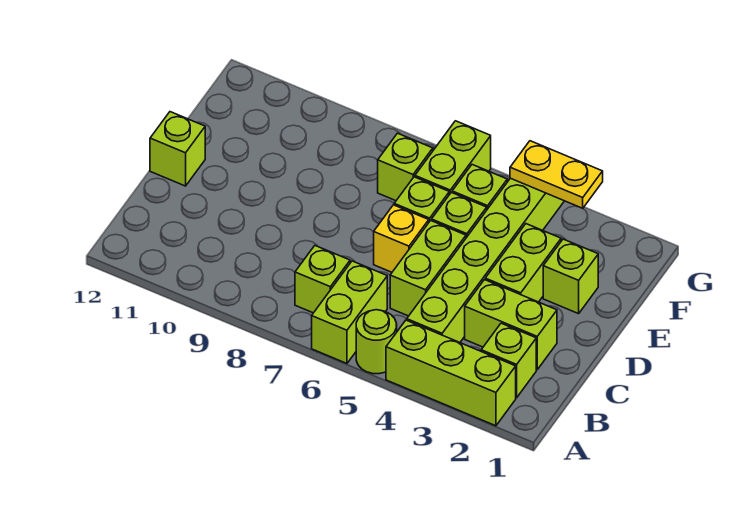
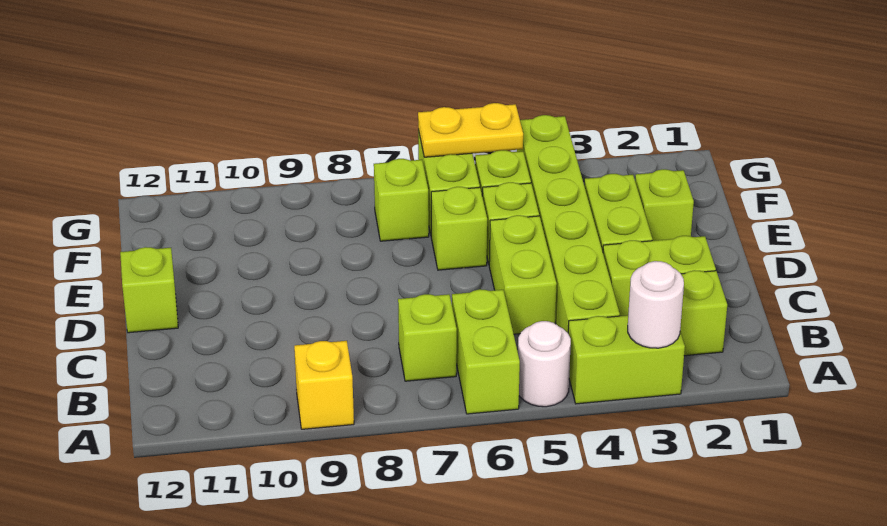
lime 1x3 brick [386,320,516,426] -> lime 1x2 brick [568,315,685,404]
none -> white 1x1 round brick [628,261,684,348]
lime 1x1 round brick [356,310,397,374] -> white 1x1 round brick [518,321,571,407]
yellow 1x1 brick [374,205,429,272] -> yellow 1x1 brick moved to [294,341,354,429]
yellow 1x2 plate [510,141,603,208] -> yellow 1x2 plate moved to [418,103,523,157]

